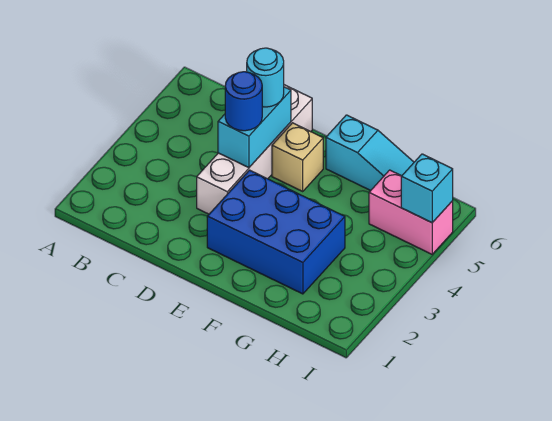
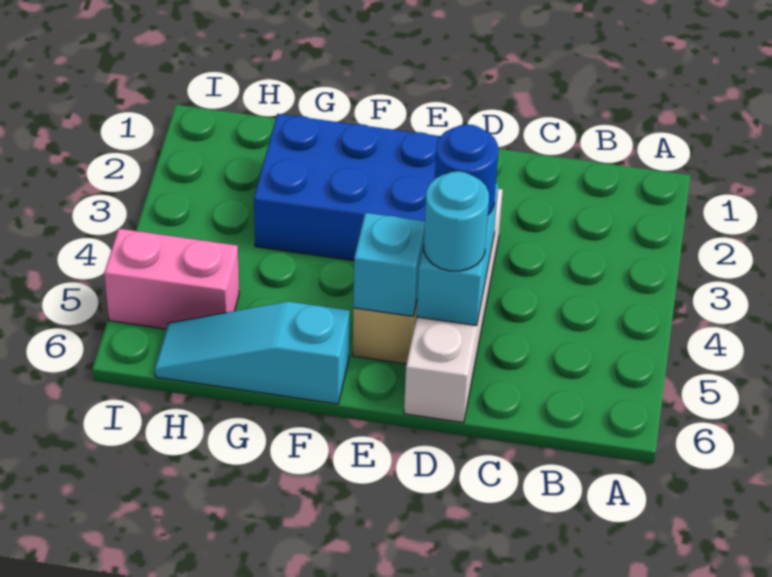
cyan 1x1 brick [401,154,453,223] -> cyan 1x1 brick moved to [353,213,425,316]

